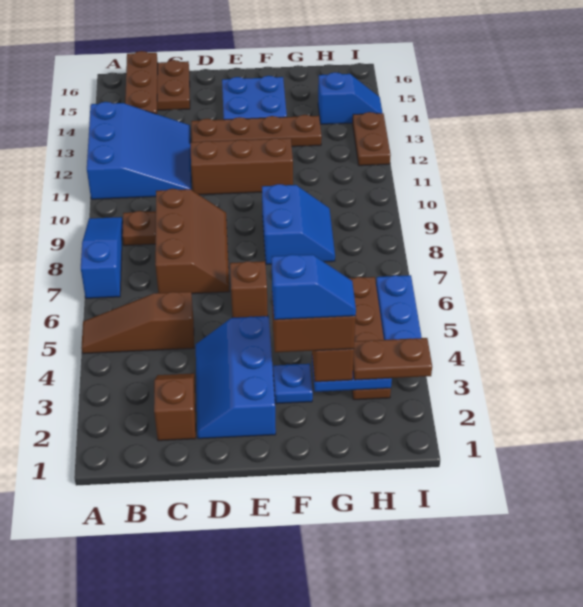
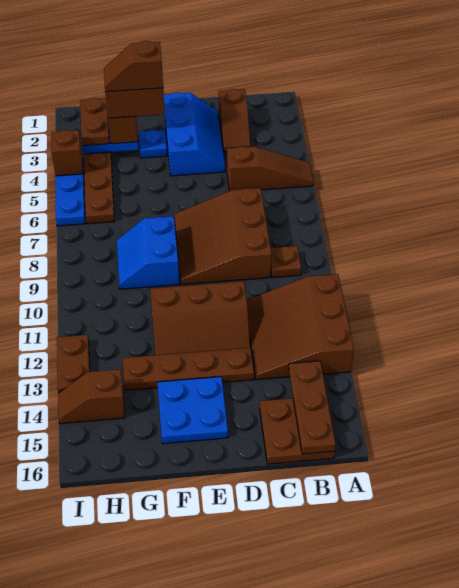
blue 1x3 slope [81,217,123,298] -> none
blue 3x3 slope [87,102,191,199] -> brown 3x3 slope [247,274,354,380]
brown 2x3 slope [155,189,230,294] -> brown 3x3 slope [174,188,272,285]
brown 1x1 brick [230,261,268,318] -> brown 1x1 brick moved to [51,130,83,176]
blue 1x2 slope [272,254,356,320] -> brown 1x2 slope [104,41,163,92]
brown 1x2 plate [353,338,432,380] -> brown 1x2 plate turned to [80,98,109,146]
blue 1x2 slope [318,72,382,124] -> brown 1x2 slope [58,369,125,424]

